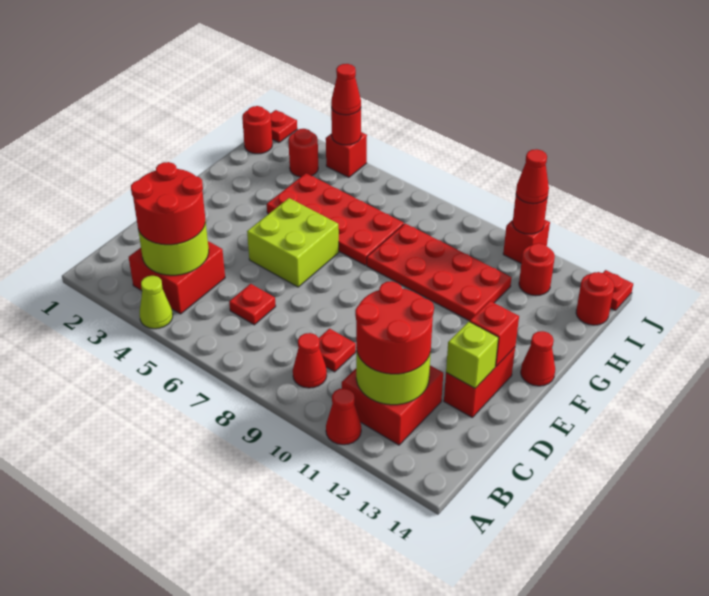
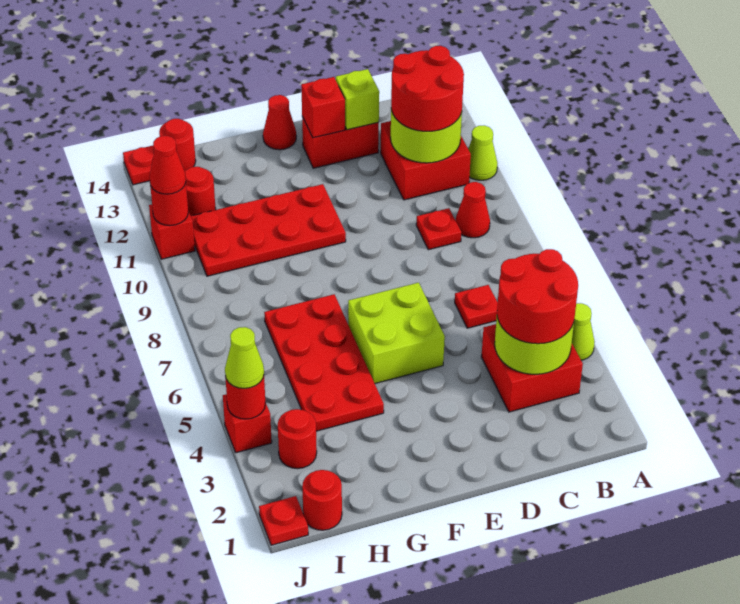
red 1x1 cone [326,388,361,445] -> lime 1x1 cone [468,126,498,180]
red 2x4 plate [367,223,511,321] -> red 2x4 plate turned to [191,184,346,276]
red 1x1 cone [331,64,361,115] -> lime 1x1 cone [225,327,264,389]

